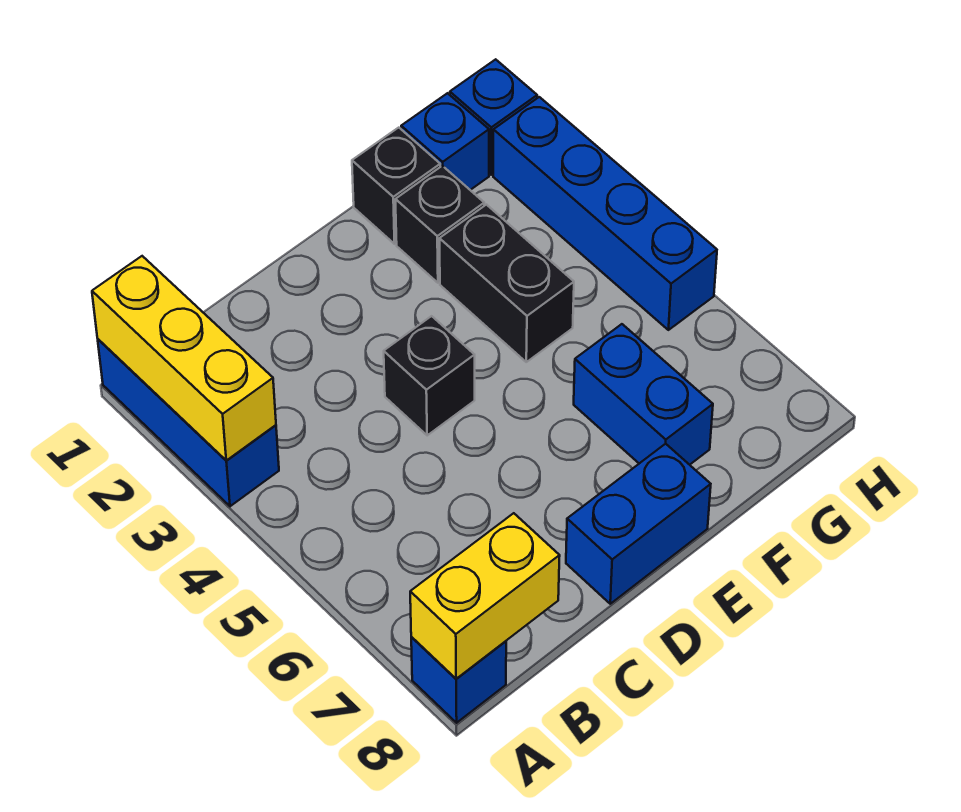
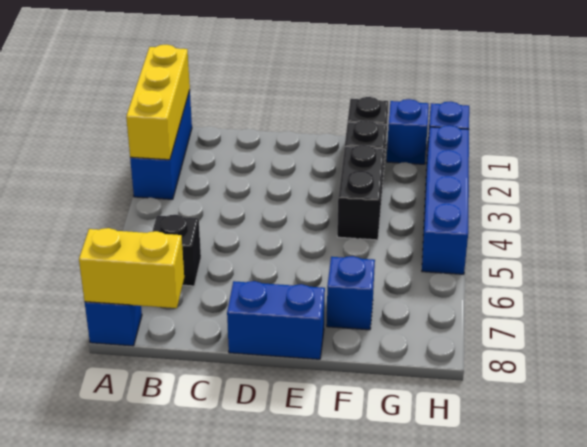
black 1x1 brick [384,316,475,435] -> black 1x1 brick moved to [152,215,201,286]
blue 1x2 brick [574,324,713,465] -> blue 1x1 brick [327,256,375,330]

